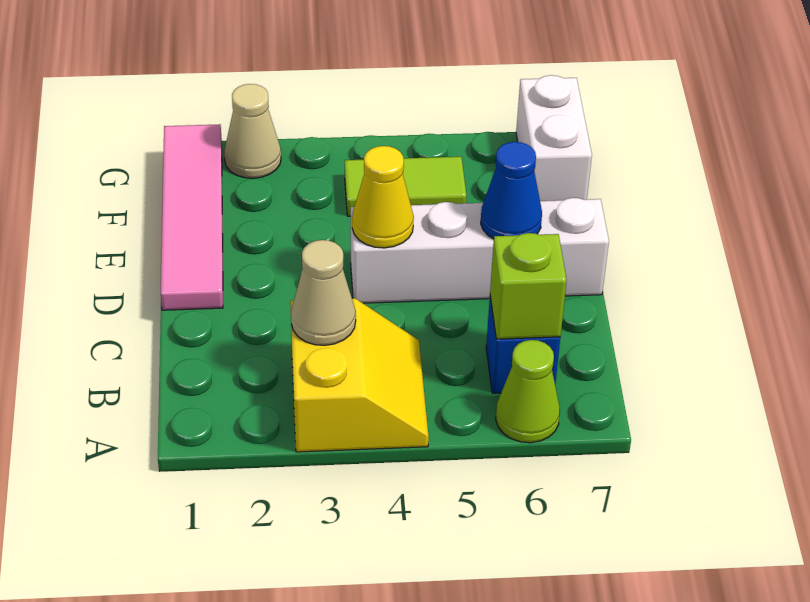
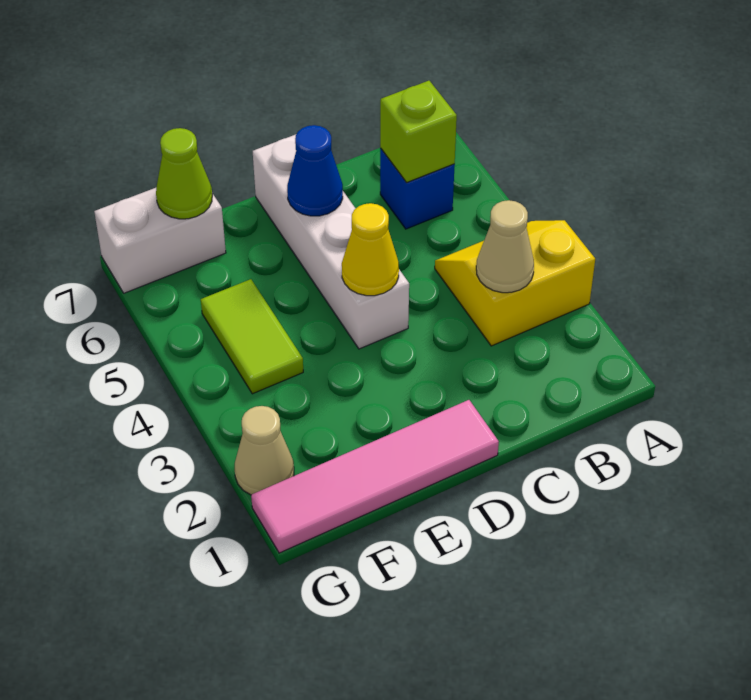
lime 1x1 cone [496,340,560,443] -> lime 1x1 cone moved to [156,128,212,219]

